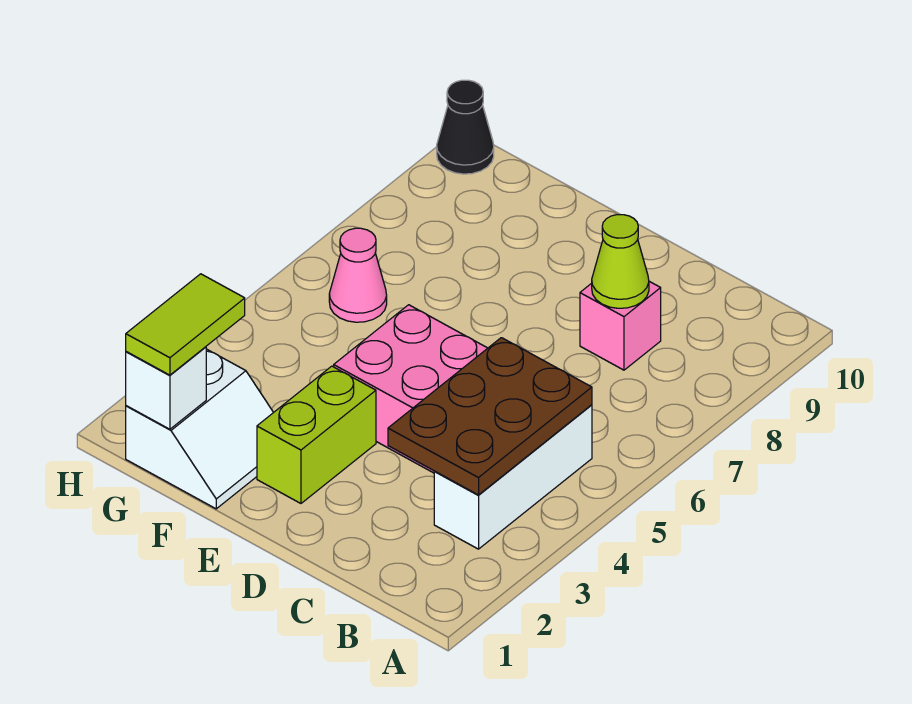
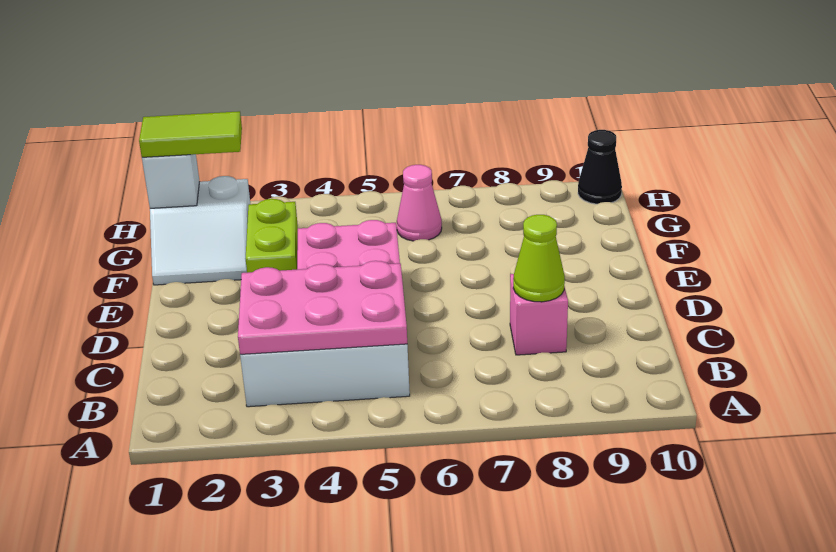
brown 2x3 plate [388,338,592,495] -> pink 2x3 plate [238,261,407,354]
lime 1x2 brick [257,366,376,503] -> lime 1x2 brick turned to [246,199,298,273]

